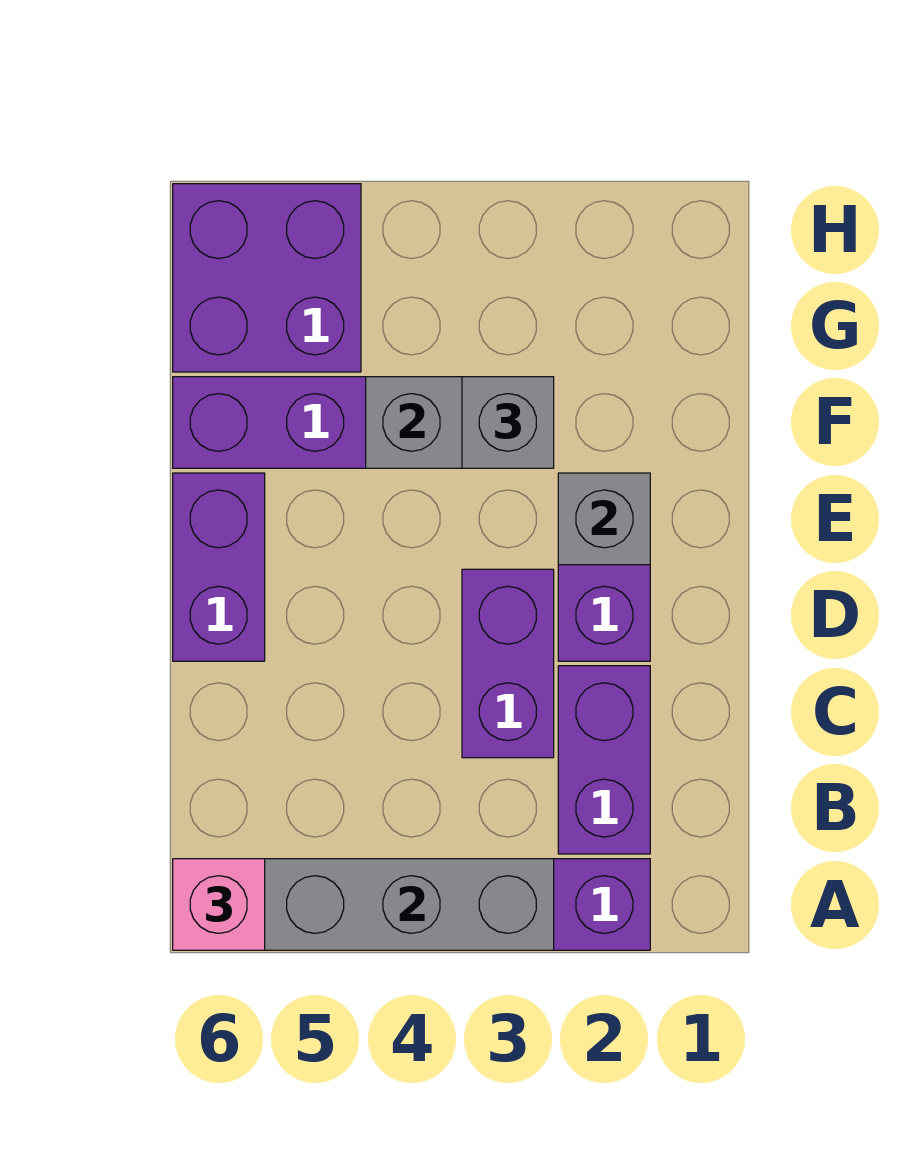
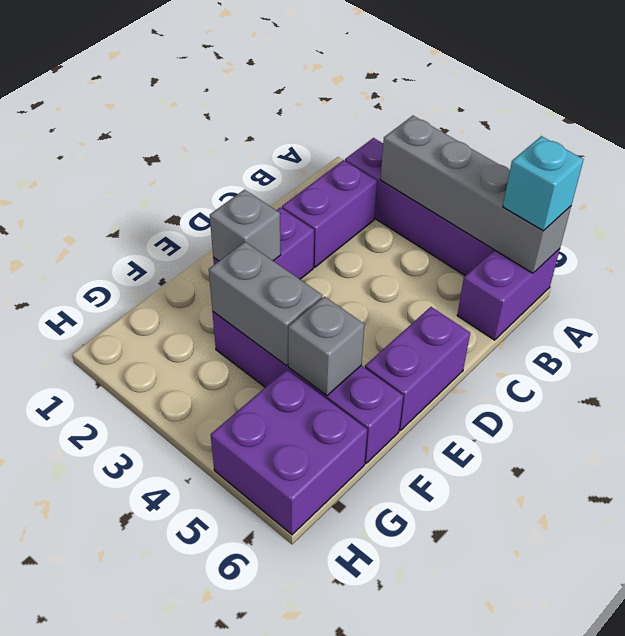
pink 1x1 brick [173,859,265,950] -> cyan 1x1 brick [503,136,584,231]
purple 1x2 brick [462,569,554,758] -> purple 1x2 brick moved to [457,249,560,340]
grey 1x1 brick [462,377,554,468] -> grey 1x1 brick moved to [288,296,365,396]

